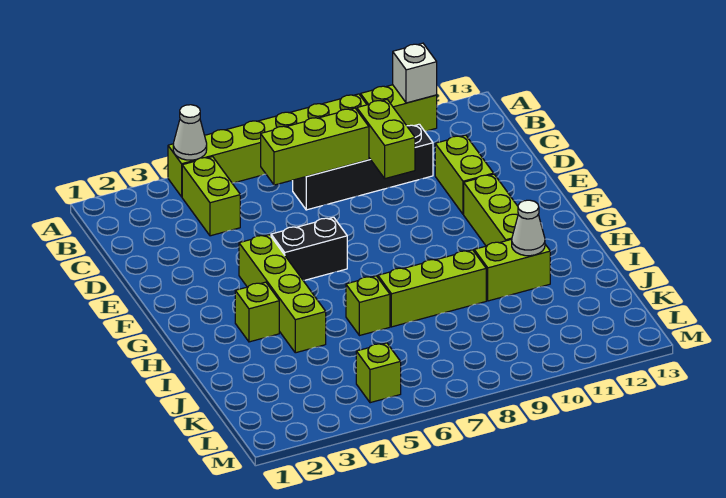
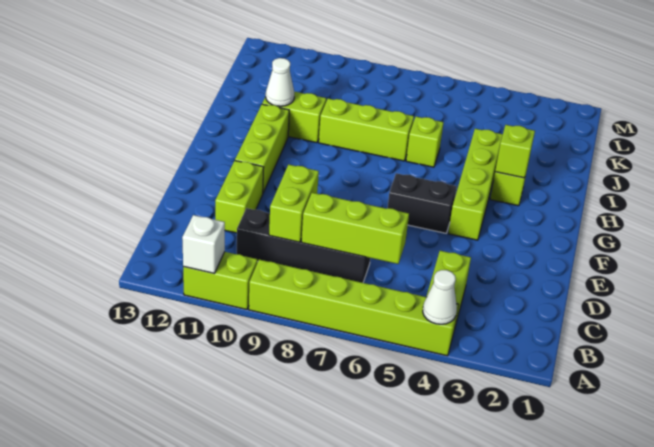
lime 1x1 brick [356,343,401,403] -> lime 1x1 brick moved to [495,125,535,178]

